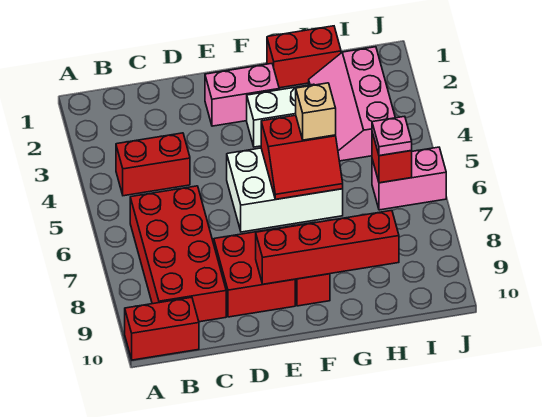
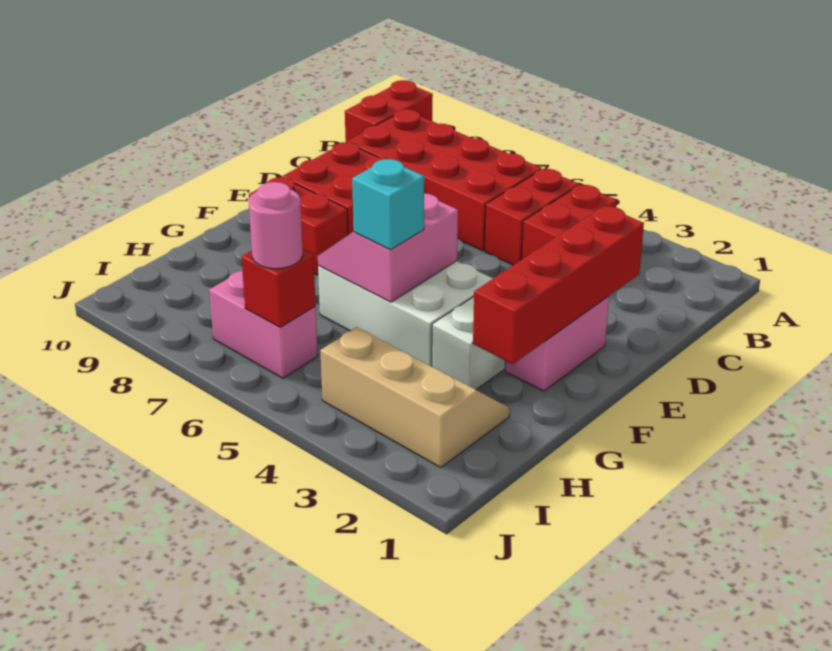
white 2x3 brick [227,148,343,232] -> white 2x3 brick turned to [318,261,493,367]
red 1x4 brick [256,211,399,284] -> red 1x4 brick moved to [473,206,644,364]
red 2x2 slope [261,115,343,199] -> pink 2x2 slope [318,193,458,302]
red 1x2 brick [267,26,341,88] -> red 1x2 brick moved to [485,169,579,265]
tan 1x1 brick [296,83,336,140] -> cyan 1x1 brick [352,159,424,250]
pink 2x3 slope [309,47,395,161] -> tan 2x3 slope [320,327,510,467]
pink 1x2 brick [372,147,446,210] -> pink 1x2 brick turned to [209,271,318,378]
pink 1x1 plate [372,116,412,156] -> pink 1x1 round brick [249,182,303,269]

